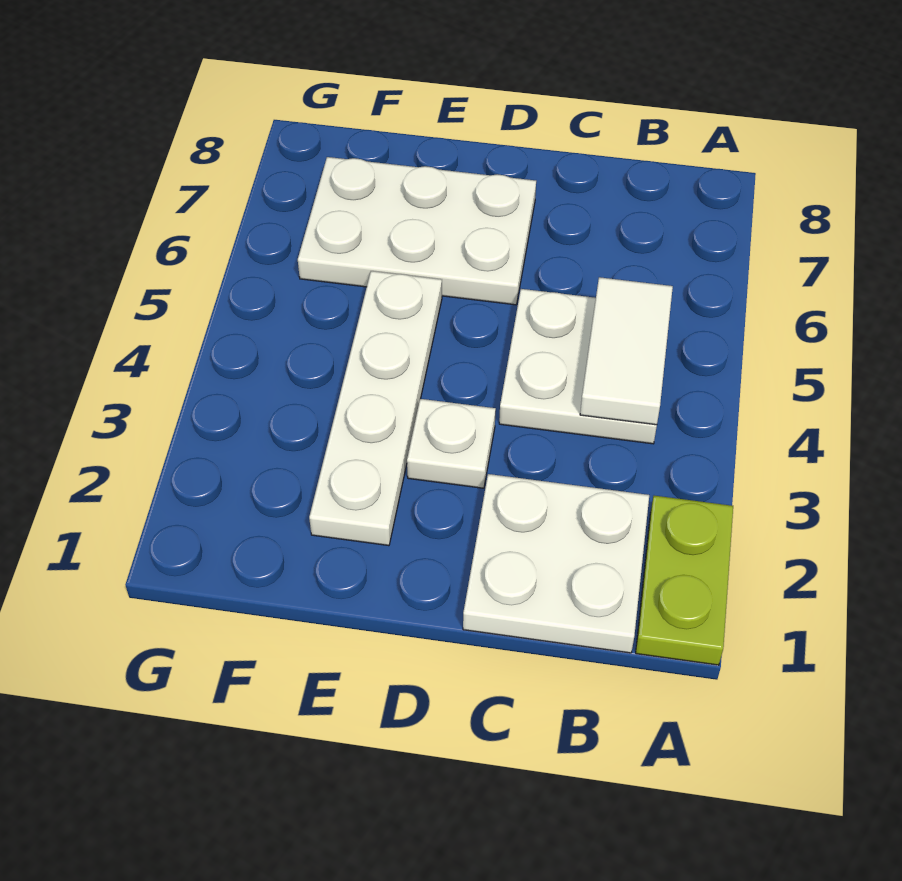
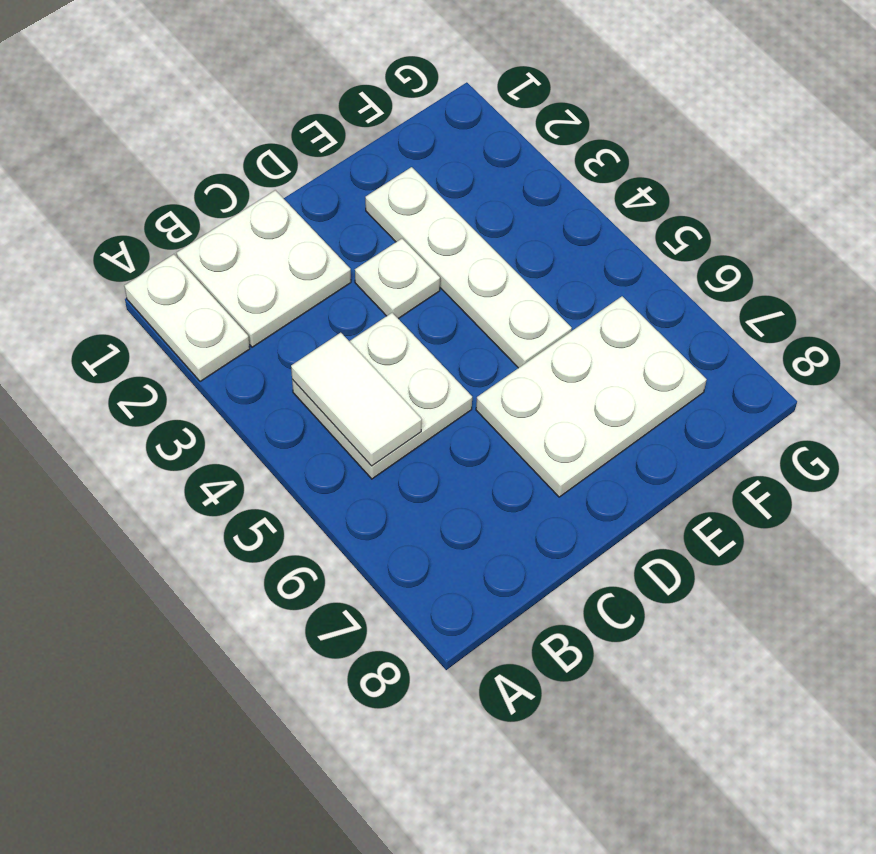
lime 1x2 plate [636,496,733,665] -> white 1x2 plate [124,254,250,382]

